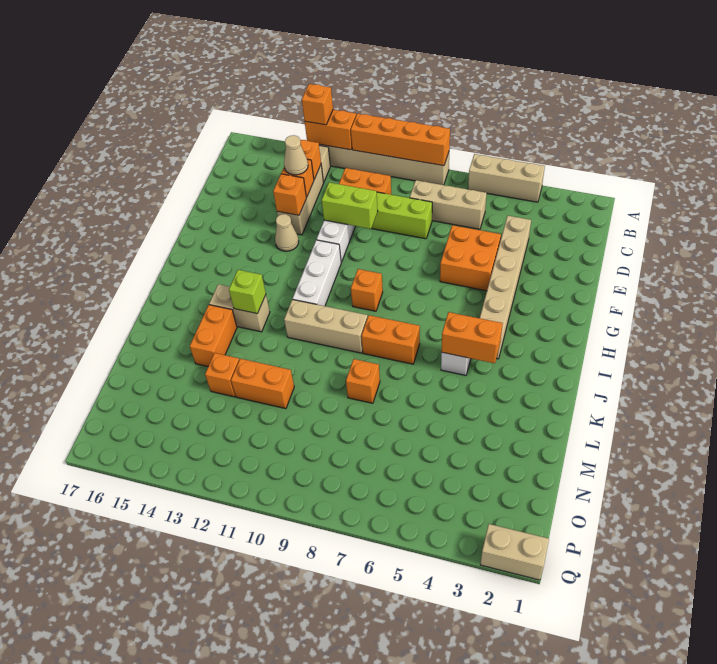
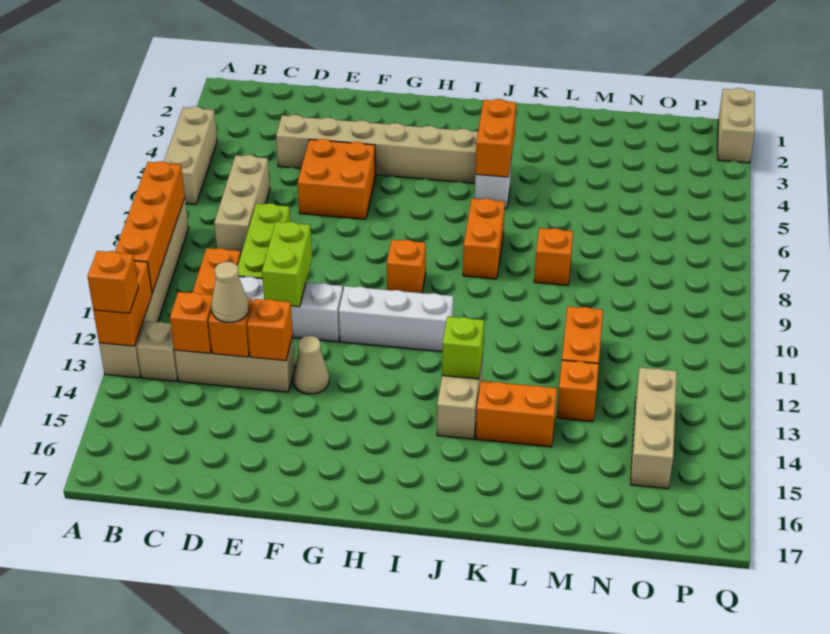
tan 1x3 brick [284,299,368,353] -> tan 1x3 brick moved to [630,368,677,489]

